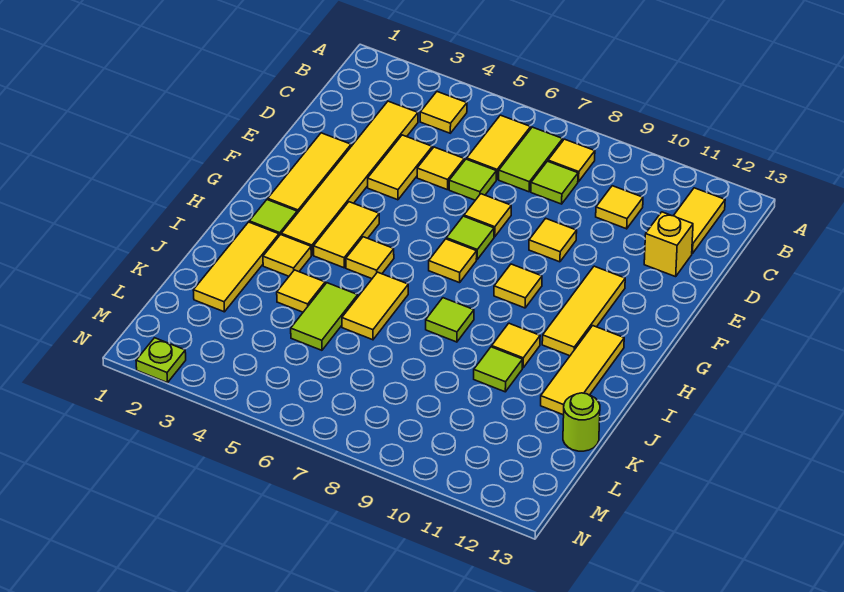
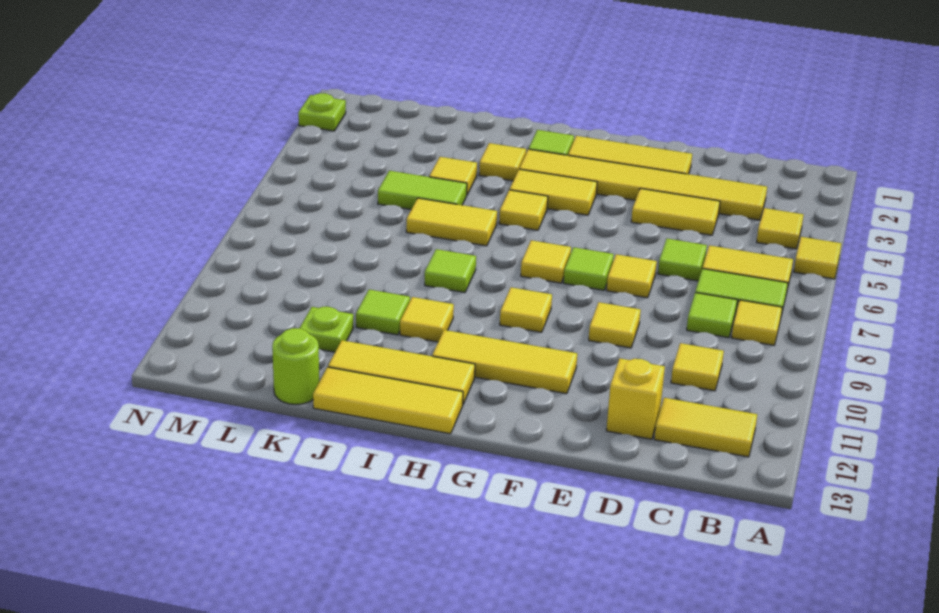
yellow 1x1 tile [417,147,464,190] -> yellow 1x1 tile moved to [794,237,841,279]
yellow 1x3 tile [193,222,279,312] -> yellow 1x3 tile moved to [313,367,463,434]
none -> lime 1x1 plate [300,307,353,352]

